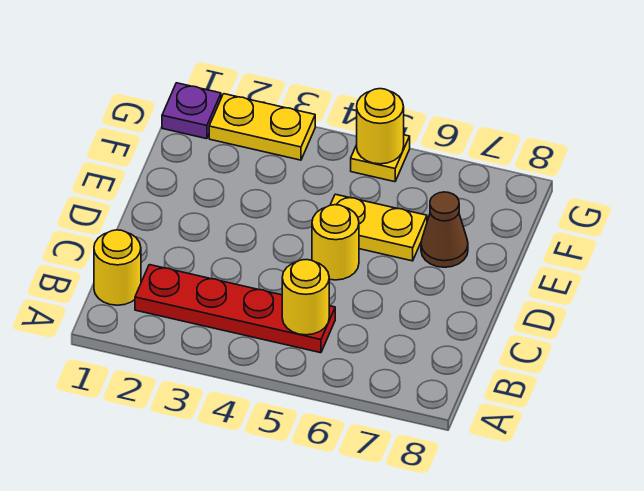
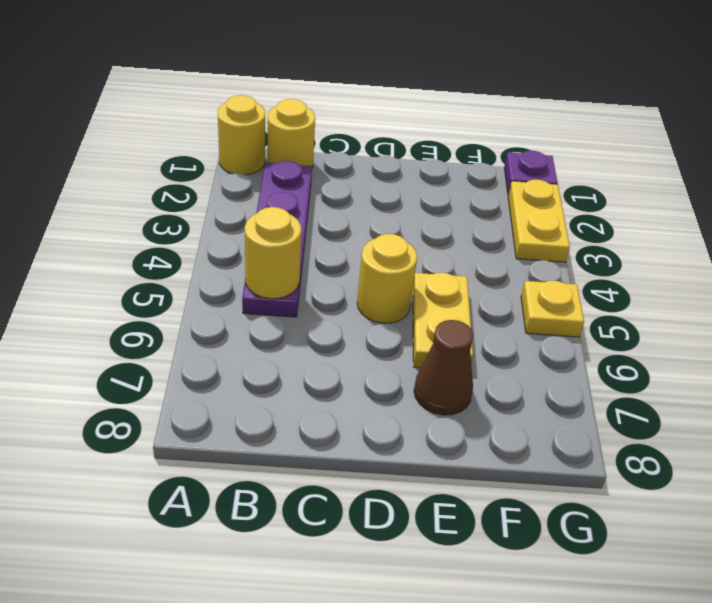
red 1x4 plate [135,265,335,353] -> purple 1x4 plate [242,161,312,317]
yellow 1x1 round brick [357,89,404,164] -> yellow 1x1 round brick moved to [218,95,265,175]

